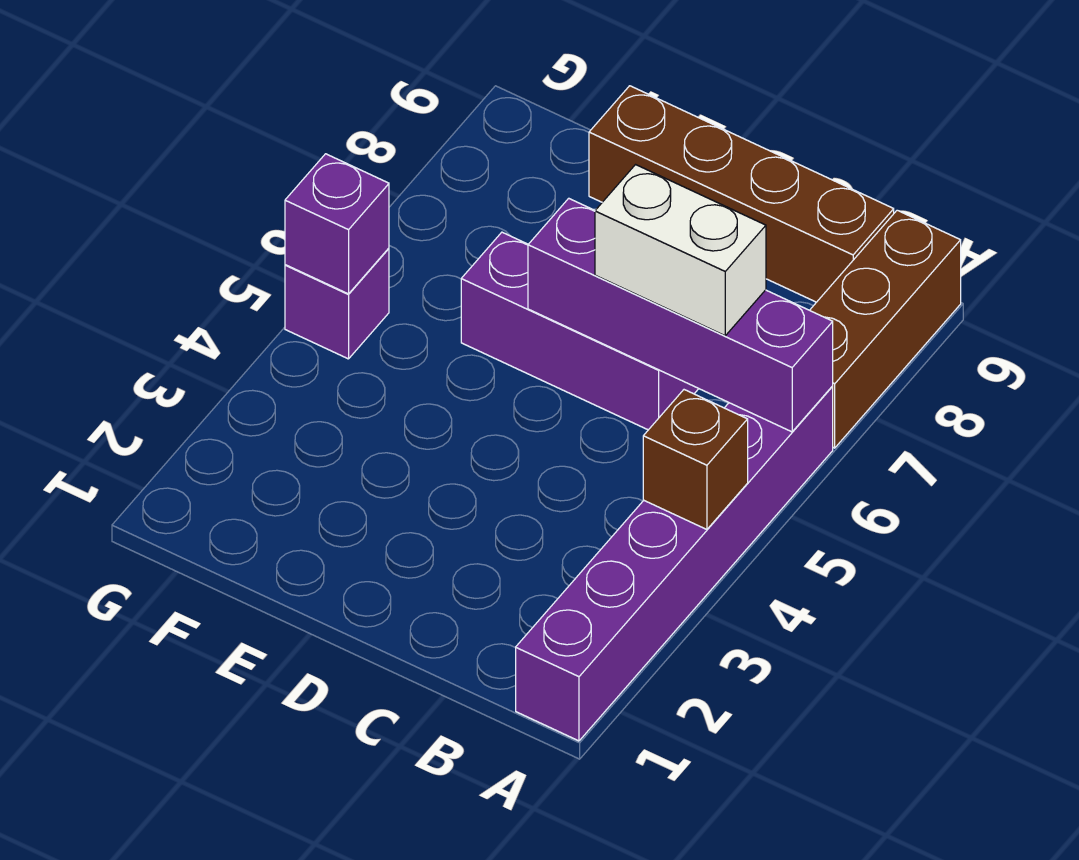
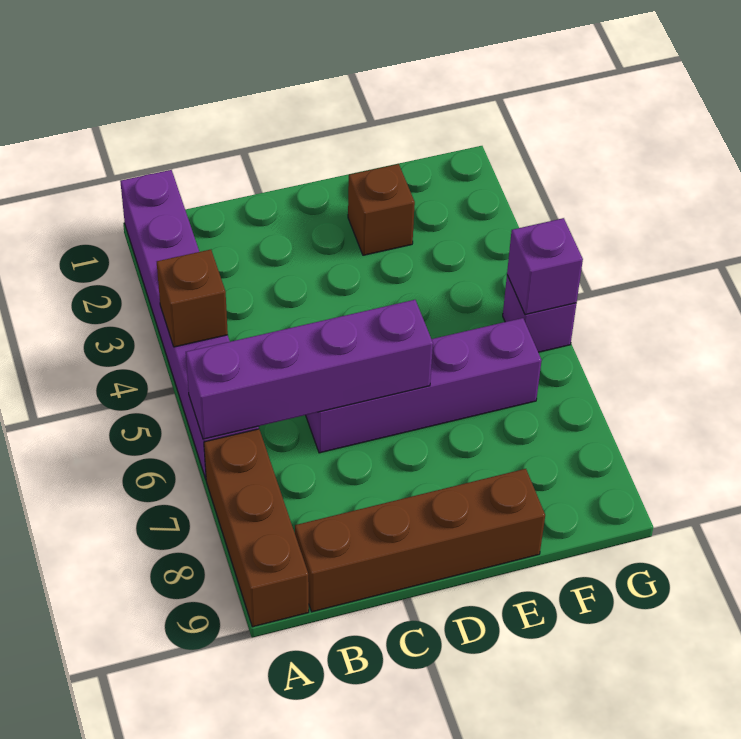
white 1x2 brick [595,165,766,336] -> none
purple 1x3 brick [461,232,699,430] -> purple 1x4 brick [306,318,542,453]
none -> brown 1x1 brick [348,164,415,255]

